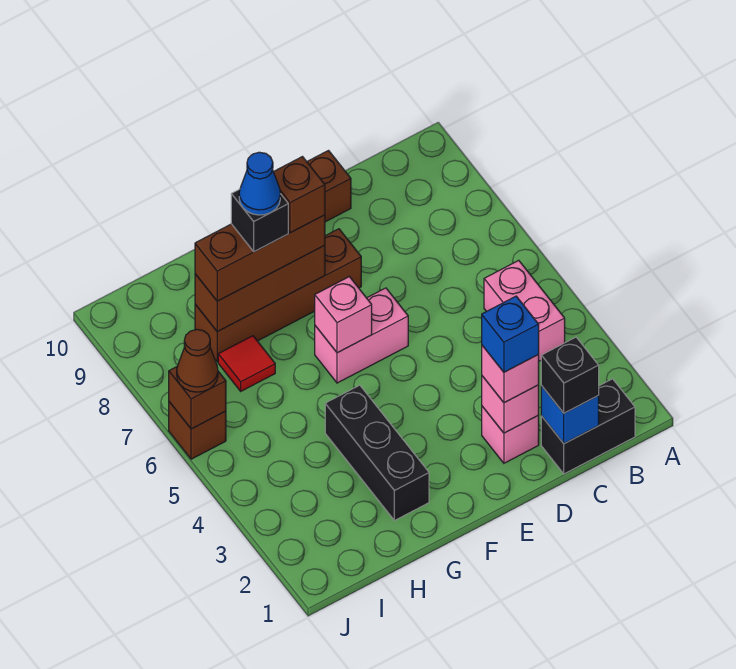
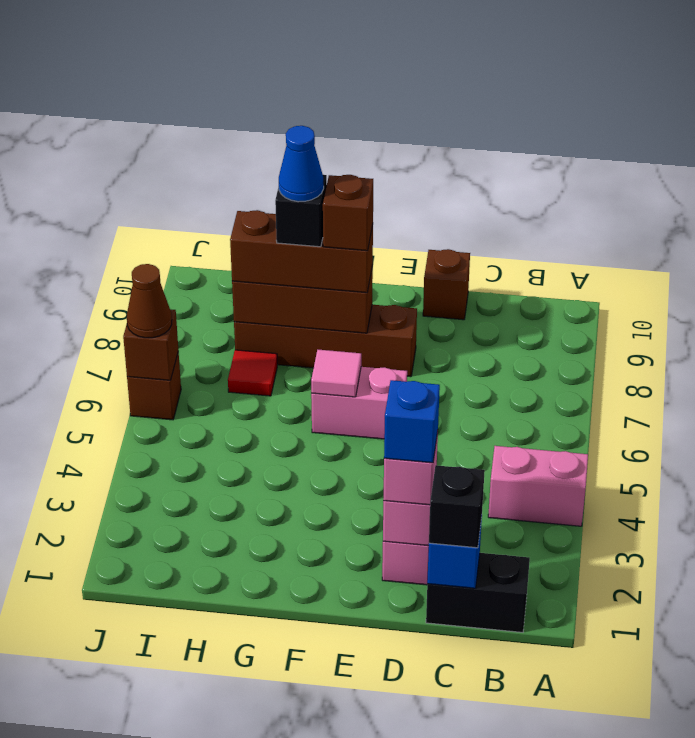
pink 1x2 brick [484,260,565,361] -> pink 1x2 brick turned to [488,446,588,526]
pink 1x1 brick [315,277,372,353] -> pink 1x1 tile [311,350,361,397]
black 1x3 brick [325,385,429,521] -> none

